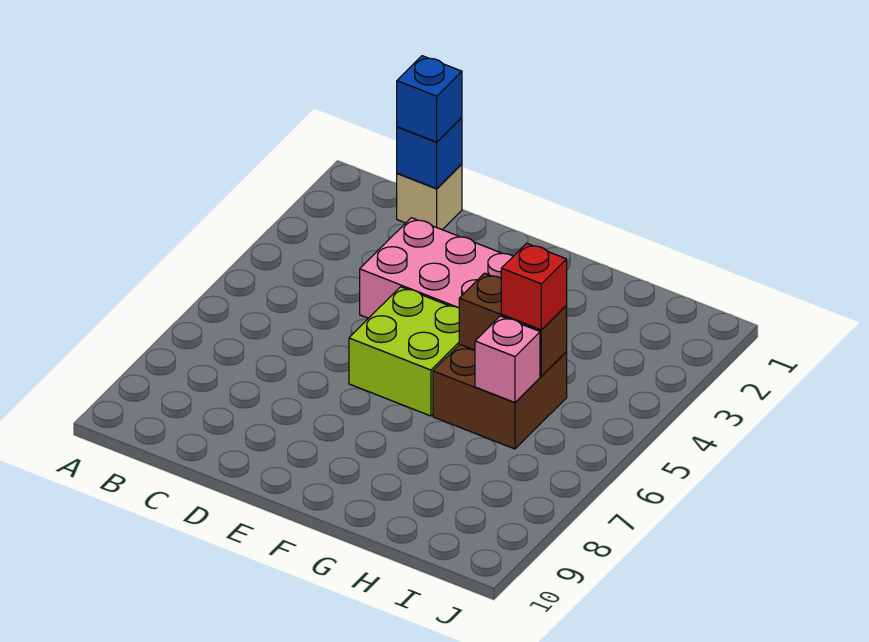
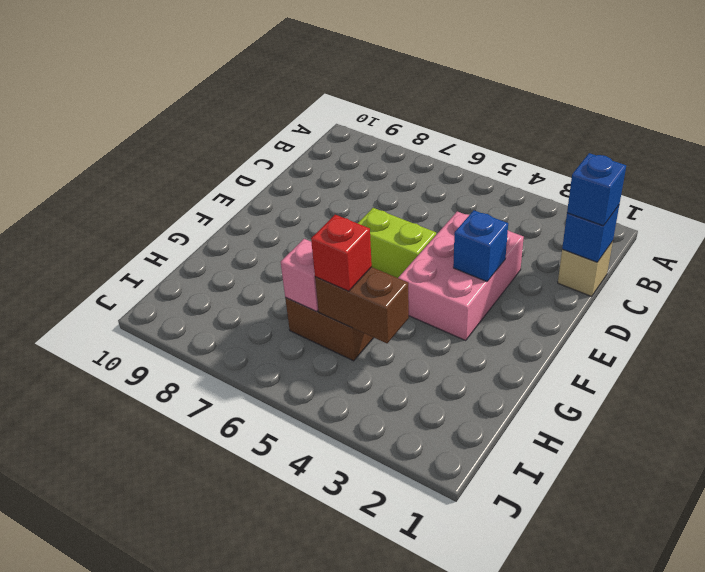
none -> blue 1x1 brick [453,210,508,281]
lime 2x2 brick [349,287,460,416] -> lime 1x2 brick [358,208,436,278]
brown 1x2 brick [459,273,567,376] -> brown 1x2 brick turned to [315,267,409,343]

